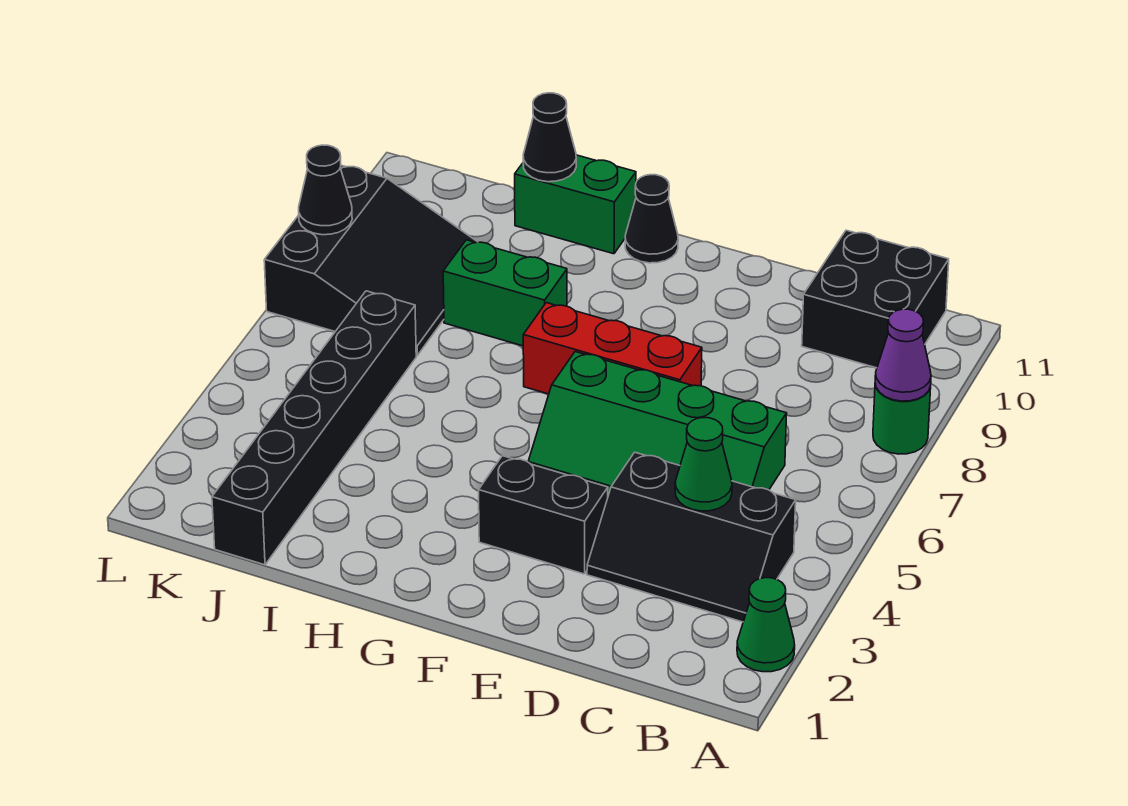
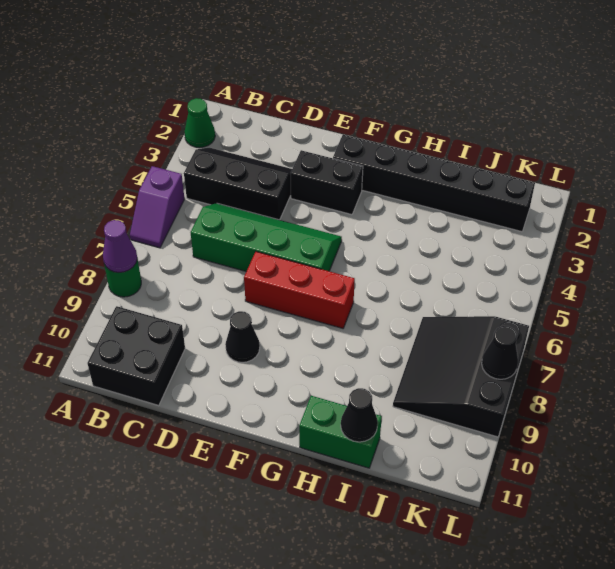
none -> purple 1x2 slope [130,166,185,248]
green 1x1 cone [675,418,732,511] -> none
black 1x1 cone [625,175,678,263] -> black 1x1 cone moved to [225,311,260,362]
green 1x2 brick [443,240,567,346] -> none
black 1x6 brick [212,291,416,565] -> black 1x6 brick turned to [333,135,535,232]

